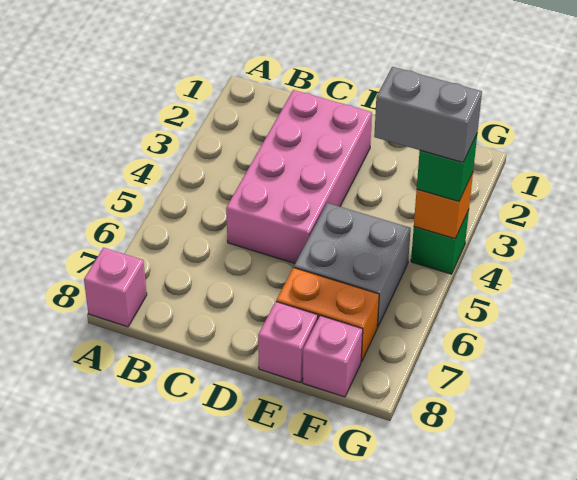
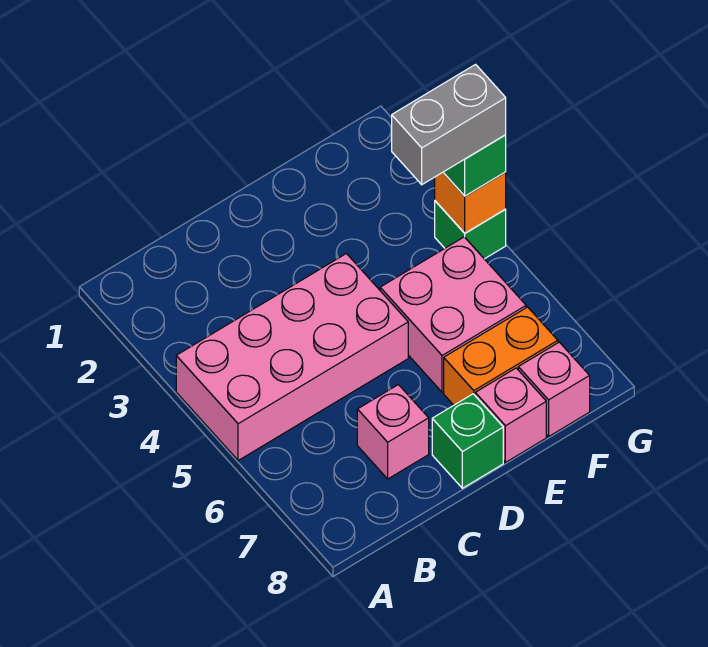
pink 1x1 brick [84,248,147,327] -> pink 1x1 brick moved to [357,385,429,479]
pink 2x4 brick [226,90,372,263] -> pink 2x4 brick turned to [176,254,408,461]
none -> green 1x1 brick [432,394,503,488]
grey 2x2 brick [294,203,411,327] -> pink 2x2 brick [380,237,526,392]

